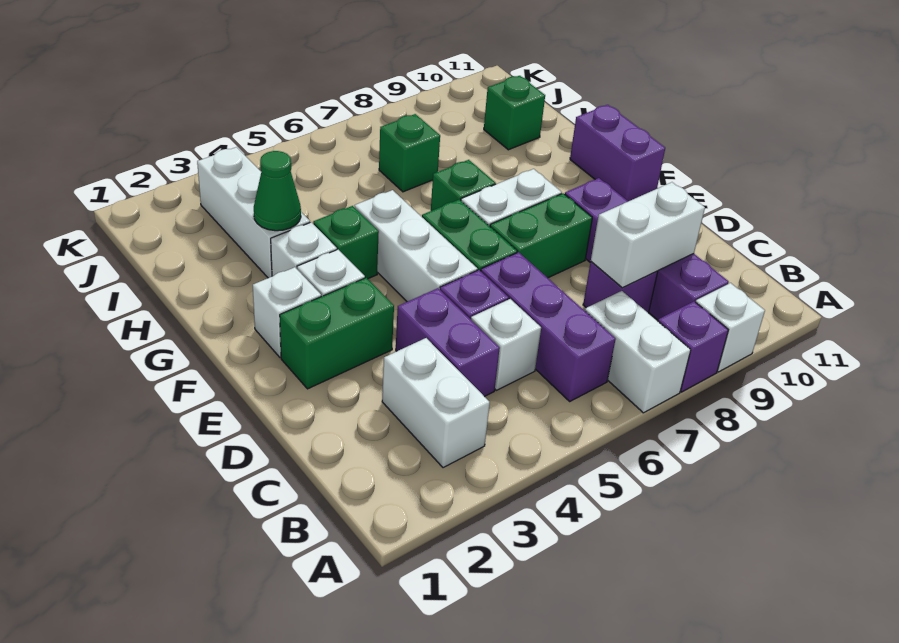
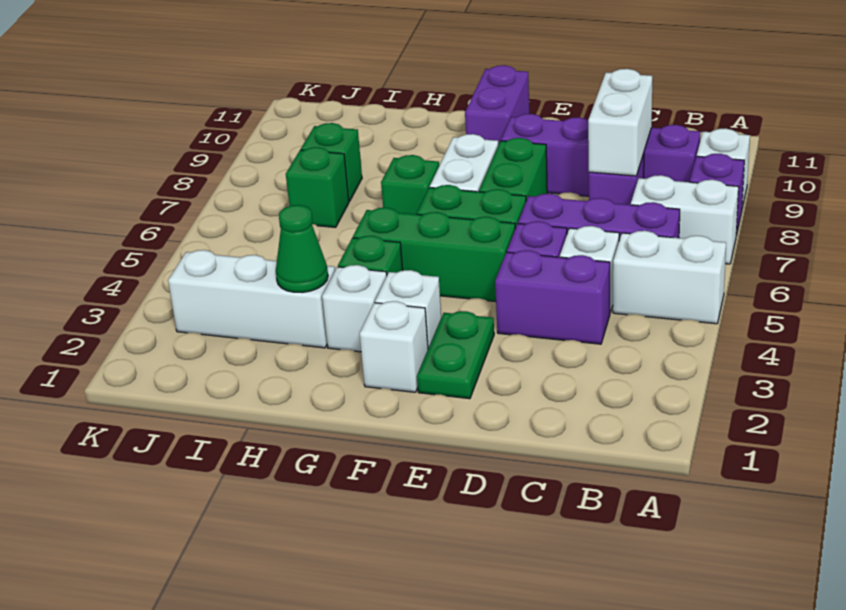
white 1x2 brick [382,338,490,468] -> white 1x2 brick moved to [613,231,726,324]
green 1x2 brick [280,278,394,389] -> green 1x2 plate [417,311,494,399]
white 1x3 brick [355,190,477,302] -> green 1x3 brick [353,208,515,301]
purple 1x2 brick [570,105,665,201] -> purple 1x2 brick turned to [465,65,529,145]
green 1x1 brick [484,76,545,150] -> green 1x1 brick moved to [301,123,362,202]

